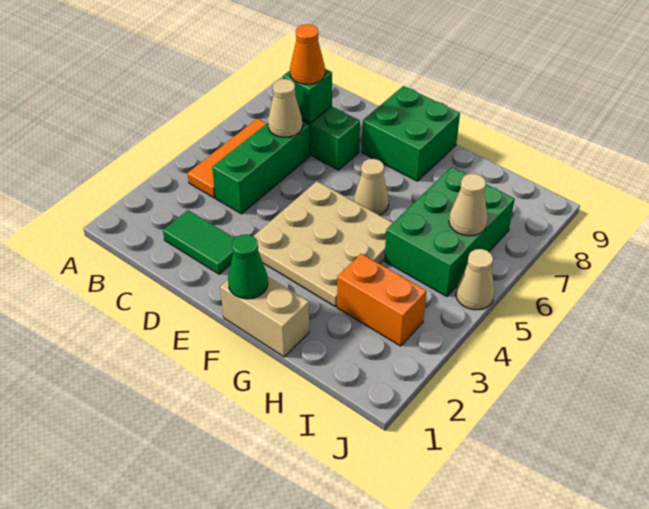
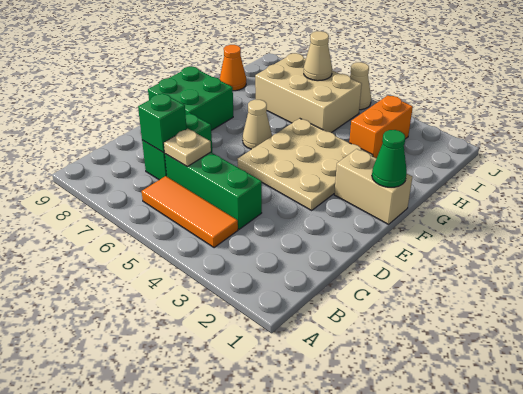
green 1x2 tile [163,210,235,274] -> none
tan 1x1 cone [268,79,303,137] -> tan 1x1 plate [164,129,211,166]
orange 1x1 cone [290,24,325,84] -> orange 1x1 cone moved to [220,45,246,91]
tan 1x2 brick [220,276,309,357] -> tan 1x2 brick turned to [334,149,412,224]
green 2x3 brick [384,167,515,297] -> tan 2x3 brick [255,53,362,133]

